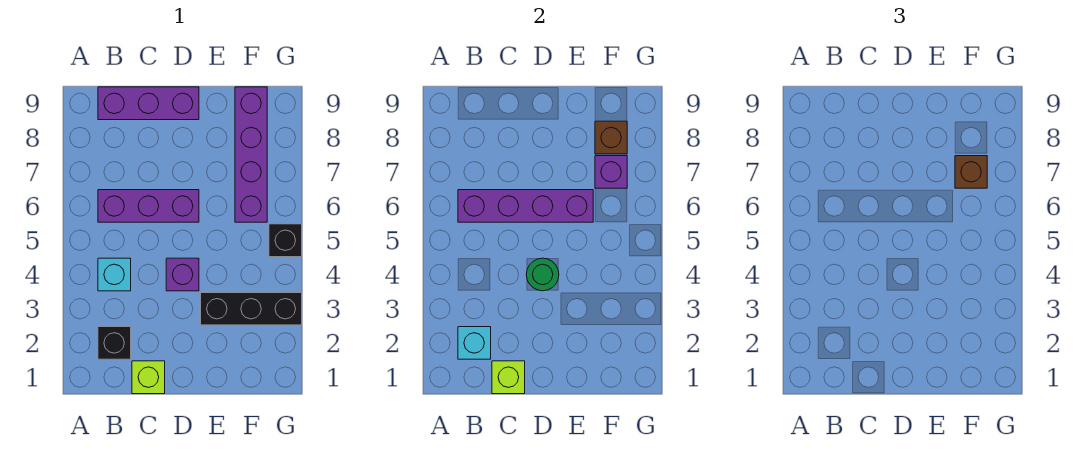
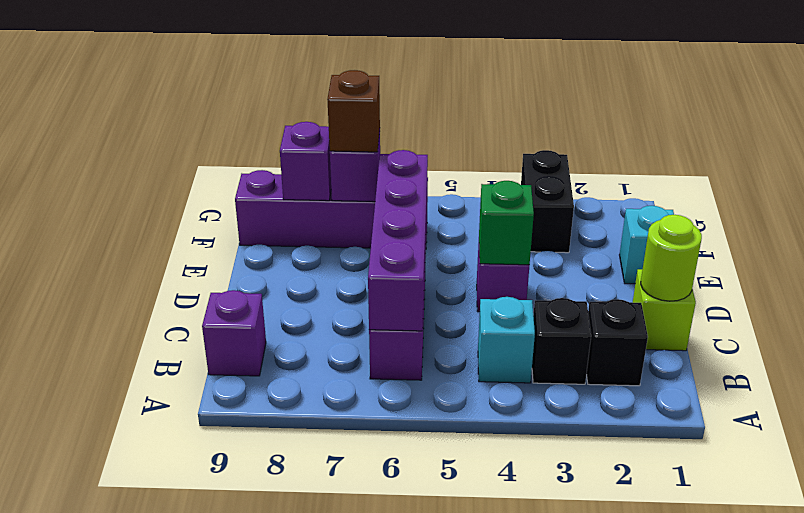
cyan 1x1 brick [458,327,491,359] -> cyan 1x1 brick moved to [620,206,674,284]
purple 1x3 brick [98,87,199,120] -> purple 1x1 brick [202,290,266,376]
lime 1x1 brick [492,361,525,394] -> lime 1x1 round brick [641,215,702,301]
green 1x1 round brick [526,258,559,291] -> green 1x1 brick [479,181,534,265]
black 1x3 brick [201,293,302,325] -> black 1x2 brick [521,150,574,253]
brown 1x1 brick [595,121,627,154] -> purple 1x1 brick [280,122,331,201]
black 1x1 brick [269,224,302,257] -> black 1x1 brick moved to [532,298,591,384]

